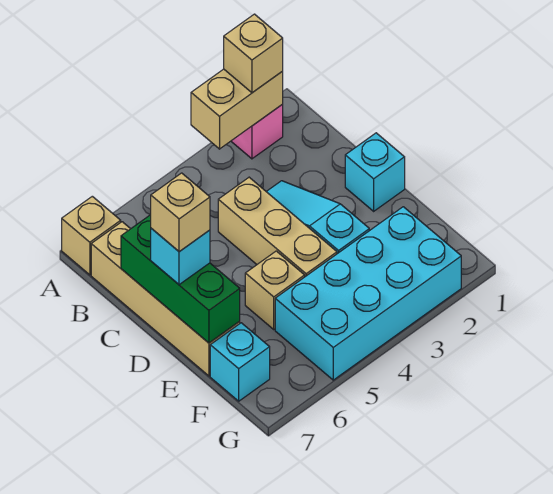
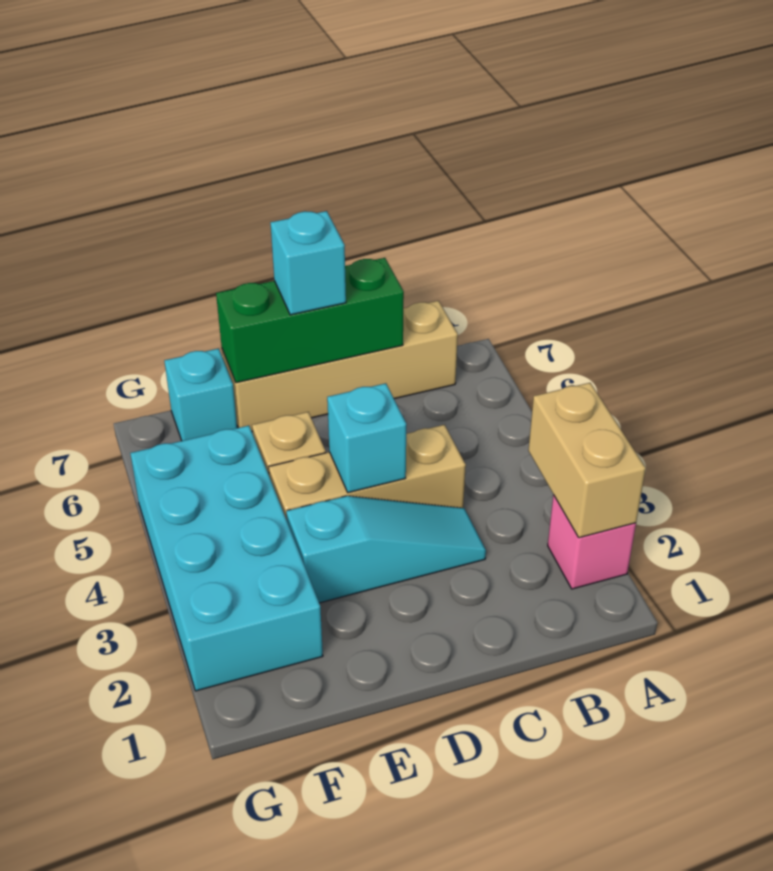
tan 1x1 brick [224,14,283,93] -> none
tan 1x1 brick [62,196,121,275] -> none
cyan 1x1 brick [345,133,405,211] -> cyan 1x1 brick moved to [327,383,406,493]
tan 1x1 brick [151,173,210,252] -> none

